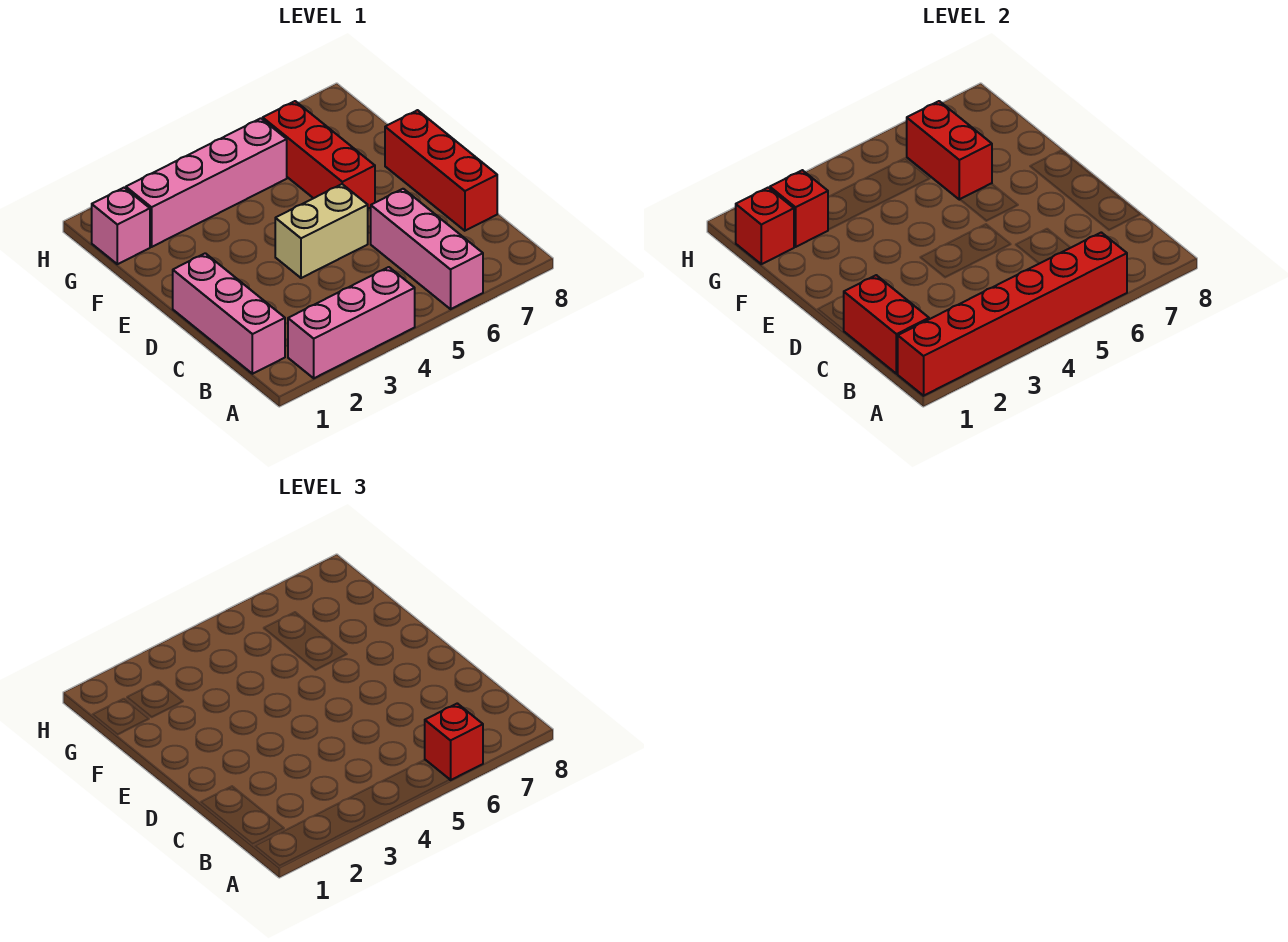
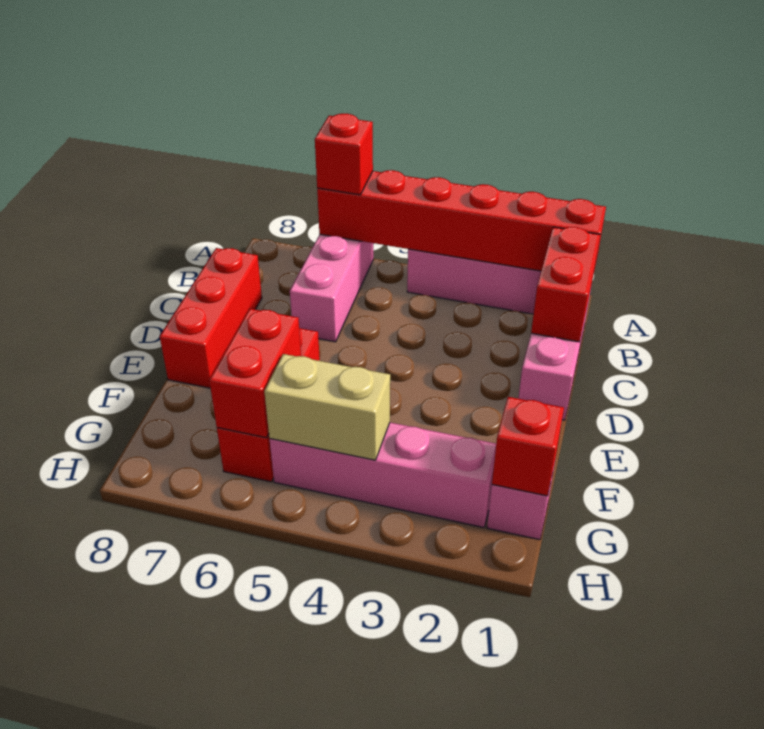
tan 1x2 brick [275,184,368,278] -> tan 1x2 brick moved to [264,354,390,460]
red 1x1 brick [770,170,828,247] -> none

